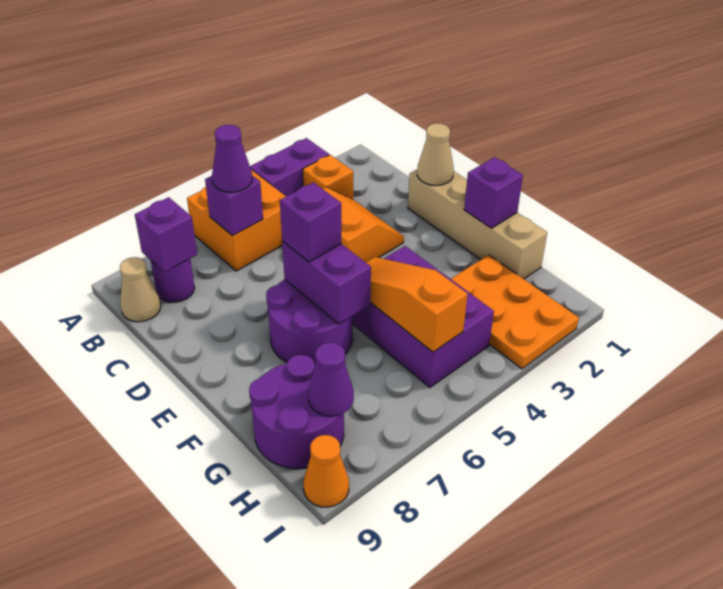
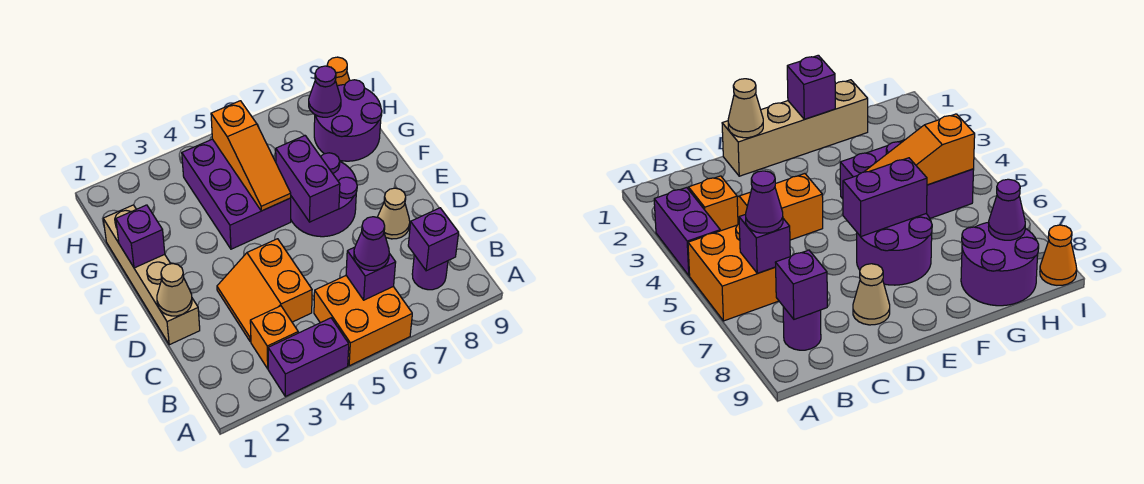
tan 1x1 cone [120,257,161,322] -> tan 1x1 cone moved to [377,188,410,239]
purple 1x1 brick [280,182,341,262] -> none
orange 2x3 plate [451,255,579,369] -> none

